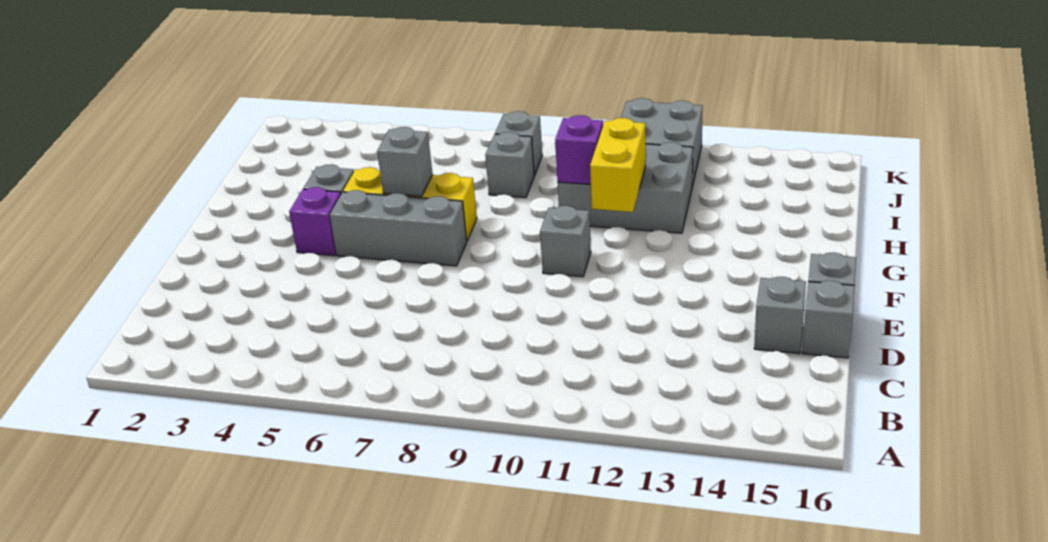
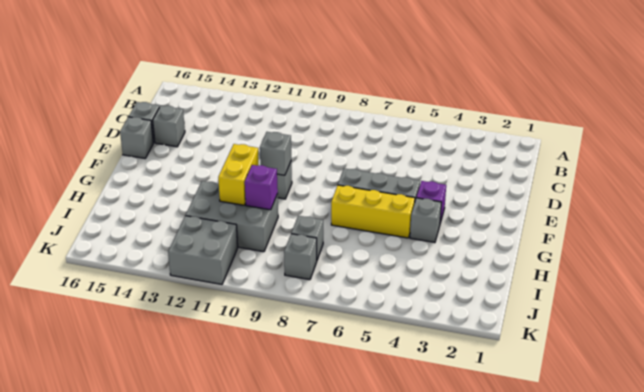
grey 1x1 brick [377,127,433,196] -> grey 1x1 brick moved to [260,132,291,175]

